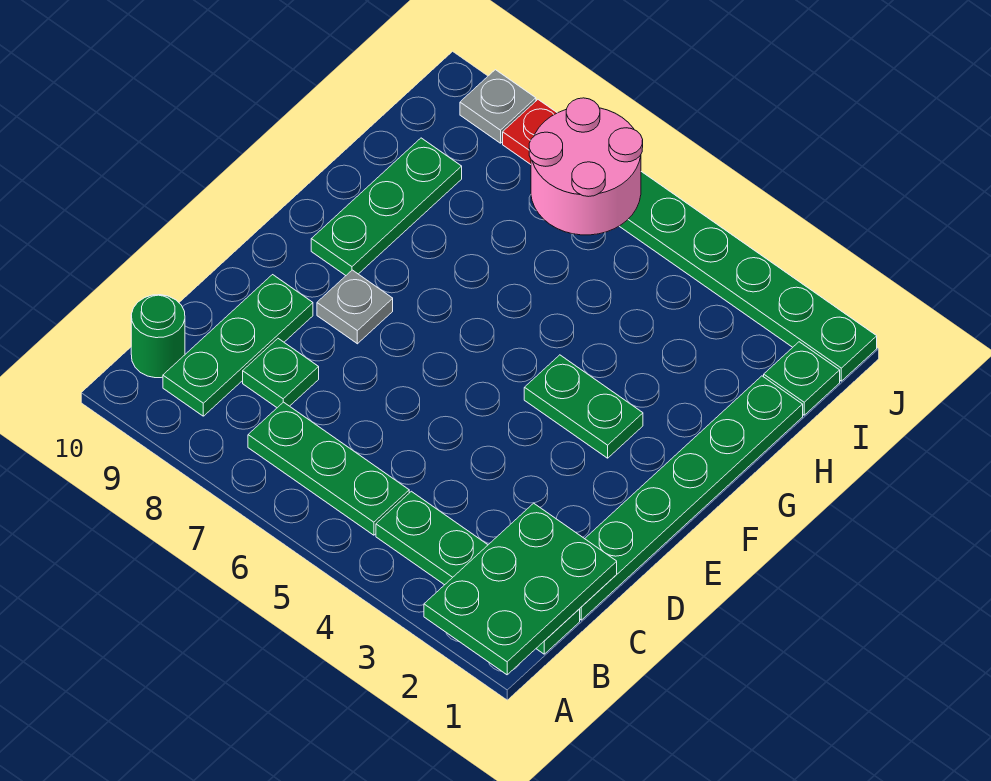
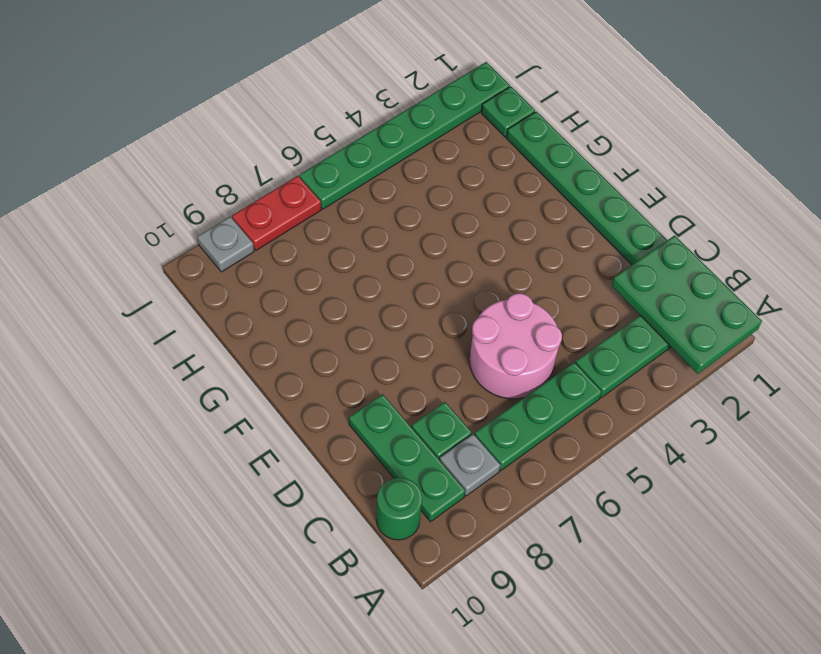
grey 1x1 plate [317,270,393,344] -> grey 1x1 plate moved to [440,434,501,496]
green 1x2 plate [524,355,643,458] -> none
green 1x3 plate [311,138,462,275] -> none
pink 2x2 round brick [529,98,643,235] -> pink 2x2 round brick moved to [470,293,562,399]

